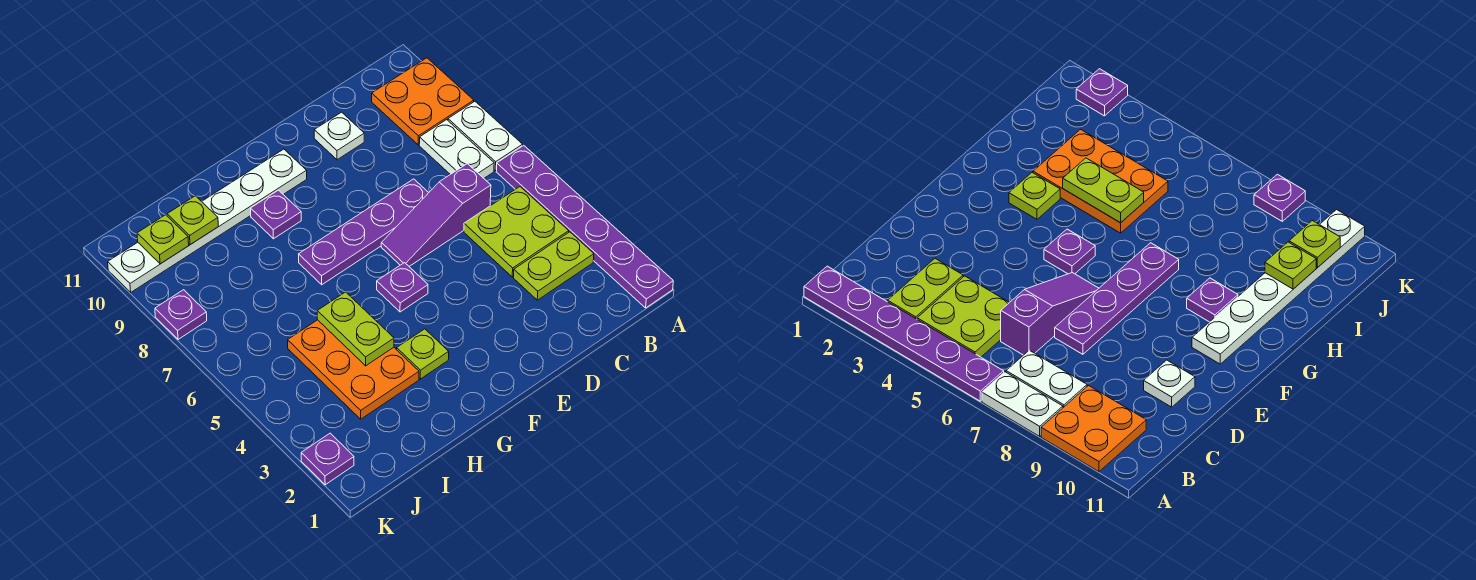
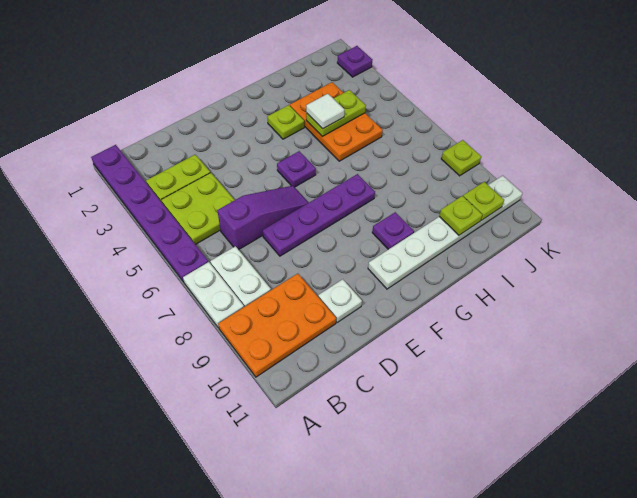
orange 2x2 plate [372,58,474,145] -> orange 2x3 plate [218,273,336,377]
lime 1x2 plate [317,292,394,366] -> lime 1x2 plate turned to [306,90,366,136]
none -> white 1x1 tile [306,94,344,129]
purple 1x1 plate [155,290,207,339] -> lime 1x1 plate [441,140,481,176]

